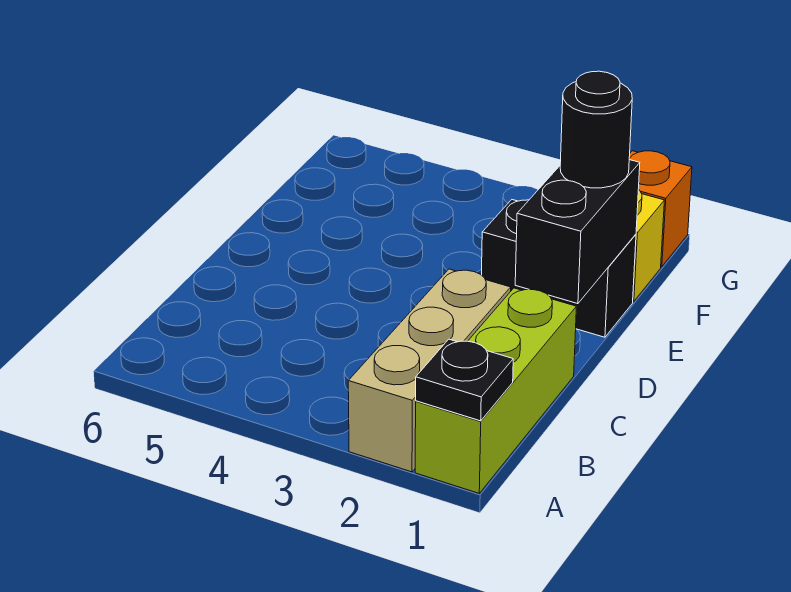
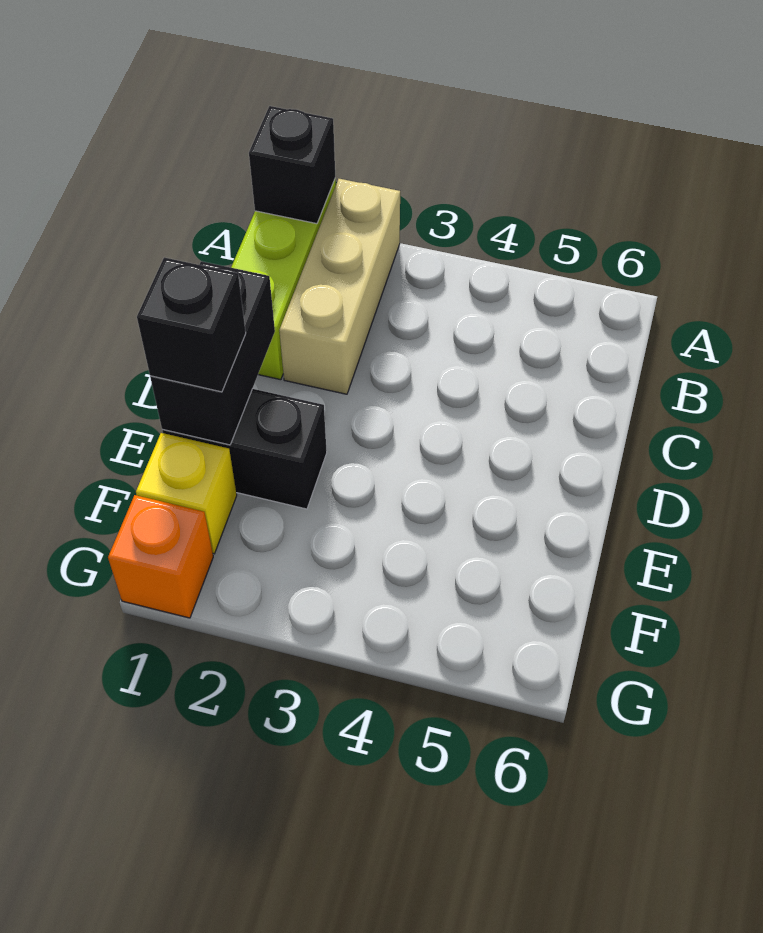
black 1x1 plate [416,339,513,421] -> black 1x1 brick [249,106,335,224]
black 1x1 round brick [560,71,632,188] -> black 1x1 brick [137,257,246,392]

